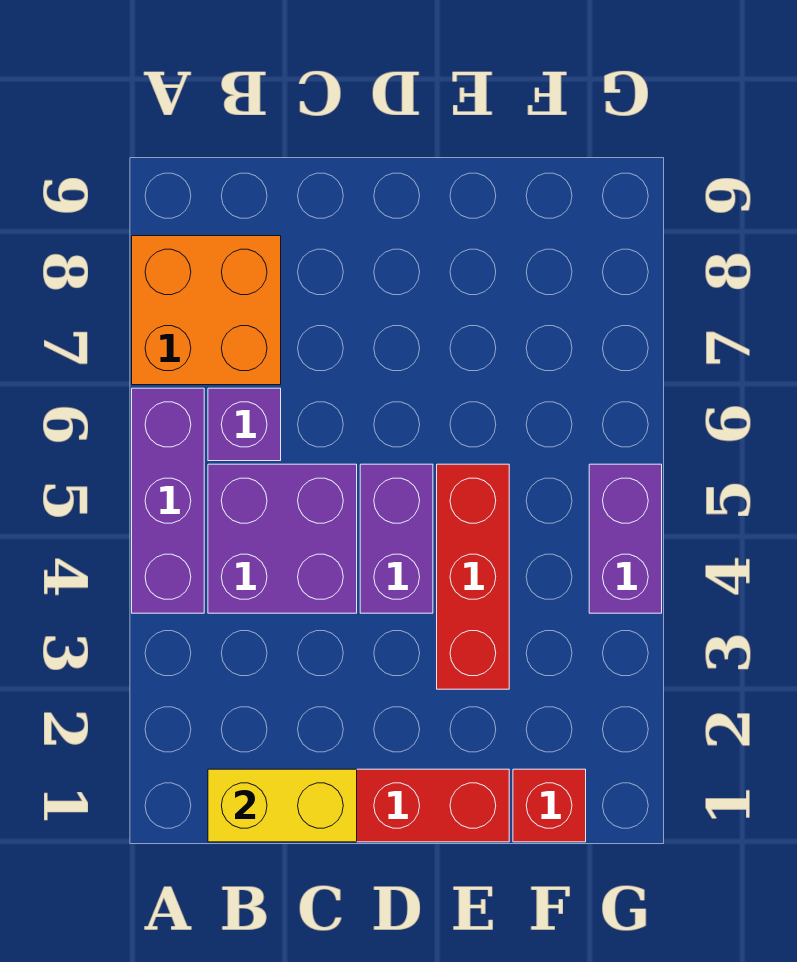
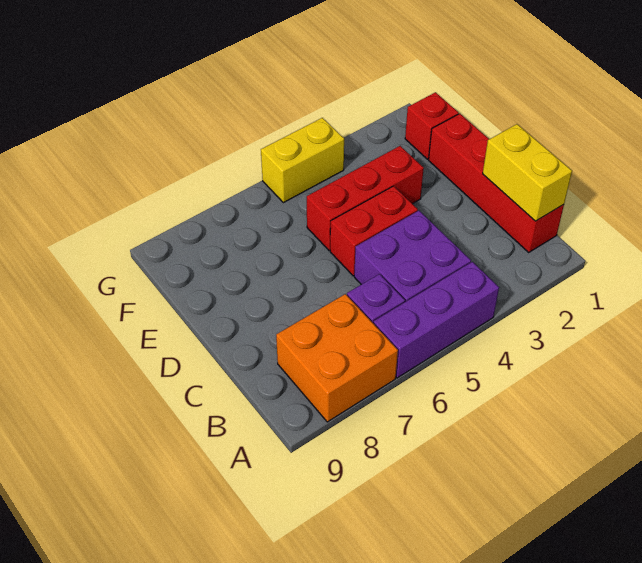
purple 1x2 brick [360,464,433,613] -> red 1x2 brick [330,186,418,276]
purple 1x2 brick [589,464,662,613] -> yellow 1x2 brick [261,118,344,203]

